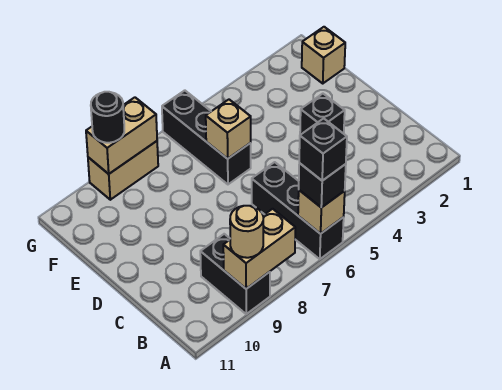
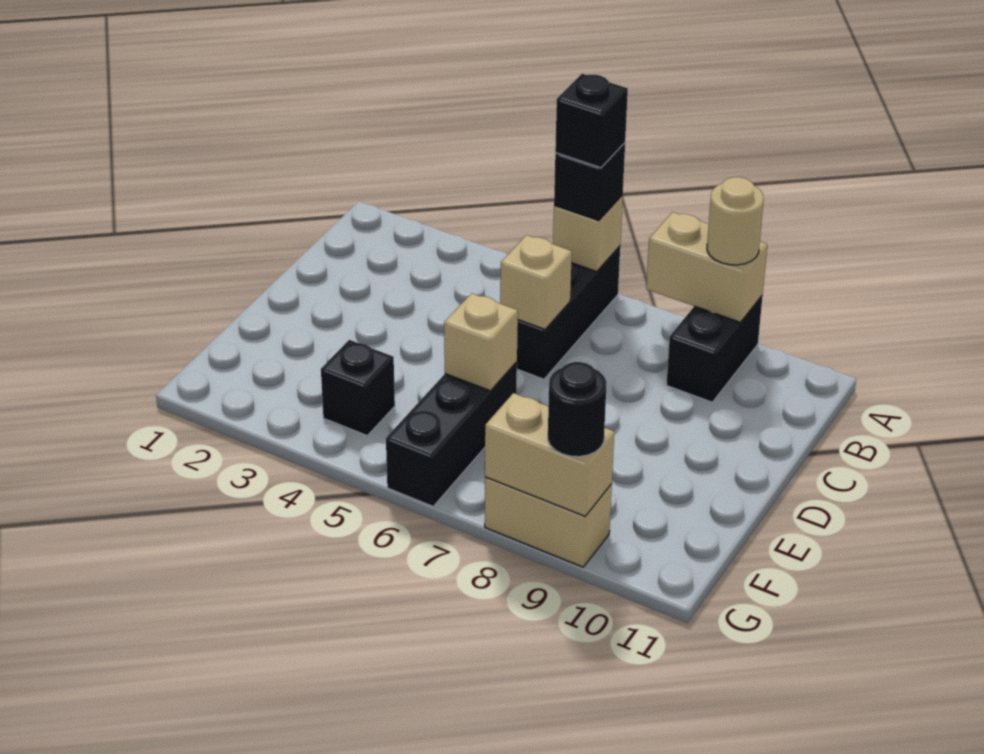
black 1x1 brick [300,94,345,135] -> black 1x1 brick moved to [321,340,395,435]
tan 1x1 brick [302,27,345,83] -> tan 1x1 brick moved to [500,235,572,329]

